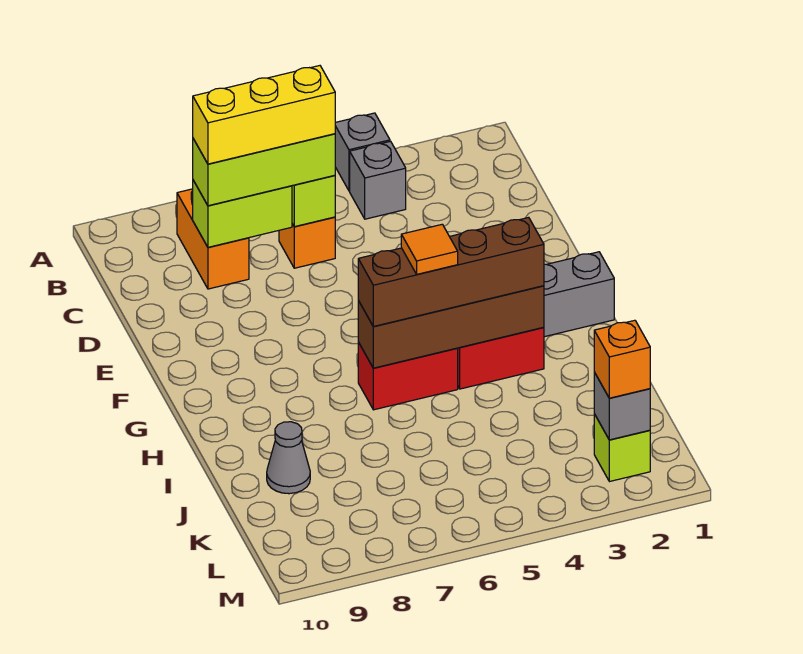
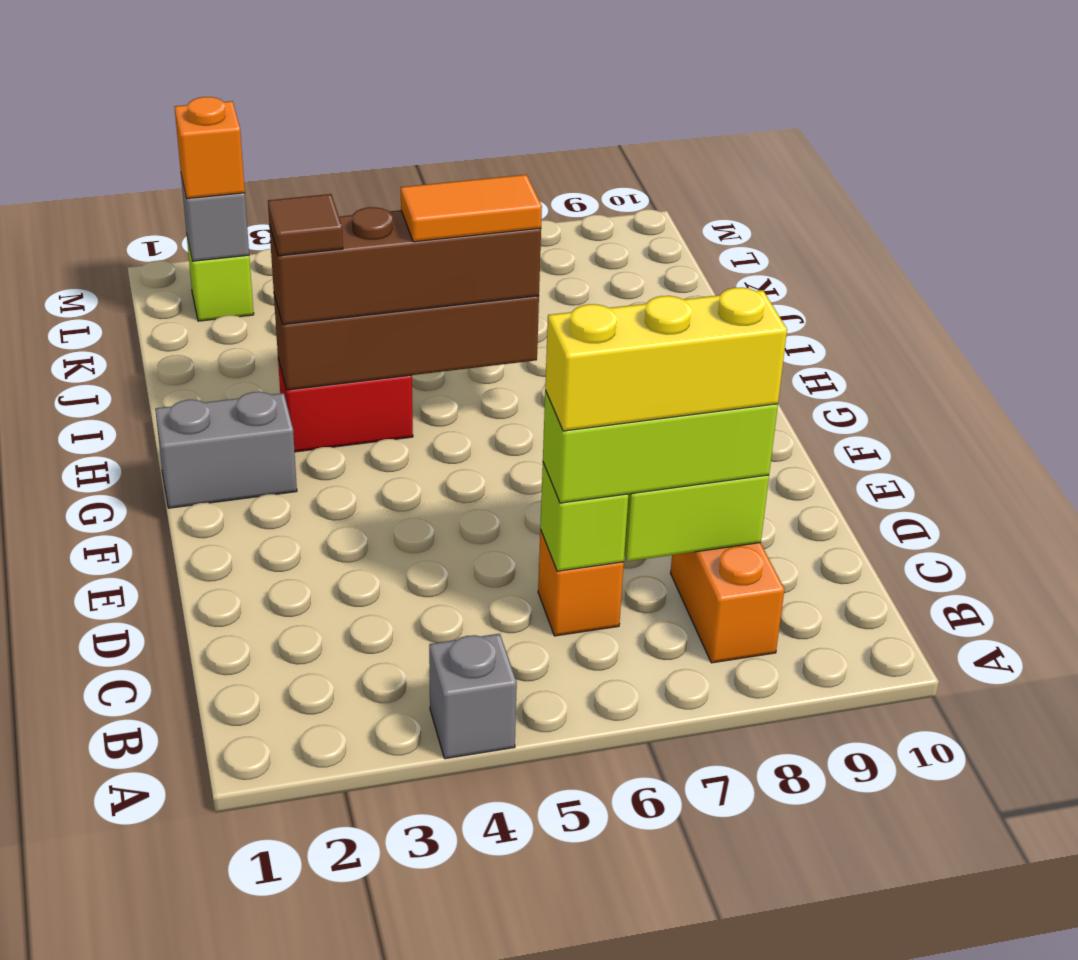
grey 1x1 brick [350,141,406,219] -> none
none -> brown 1x1 tile [268,194,343,256]
red 1x2 brick [358,342,458,410] -> none
orange 1x1 tile [401,224,458,274] -> orange 1x2 tile [401,175,542,242]
grey 1x1 cone [267,422,310,494] -> none

